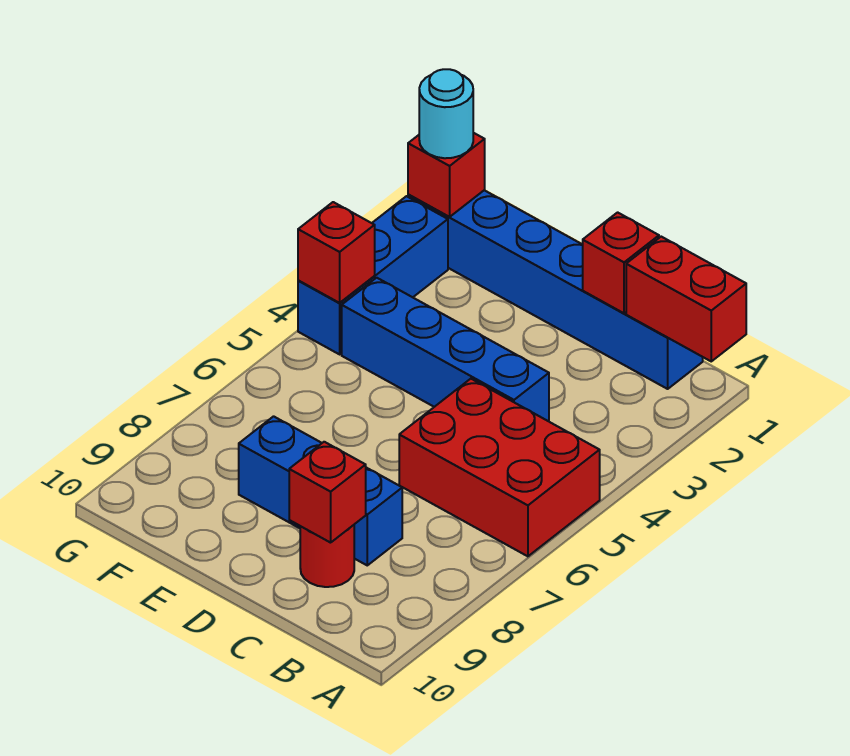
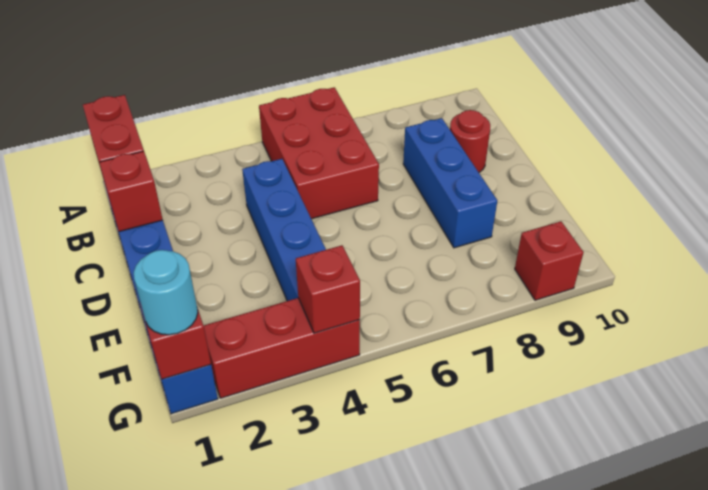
red 1x1 brick [289,442,366,543] -> red 1x1 brick moved to [515,221,584,300]
blue 1x3 brick [298,196,448,354] -> red 1x3 brick [204,298,360,398]

